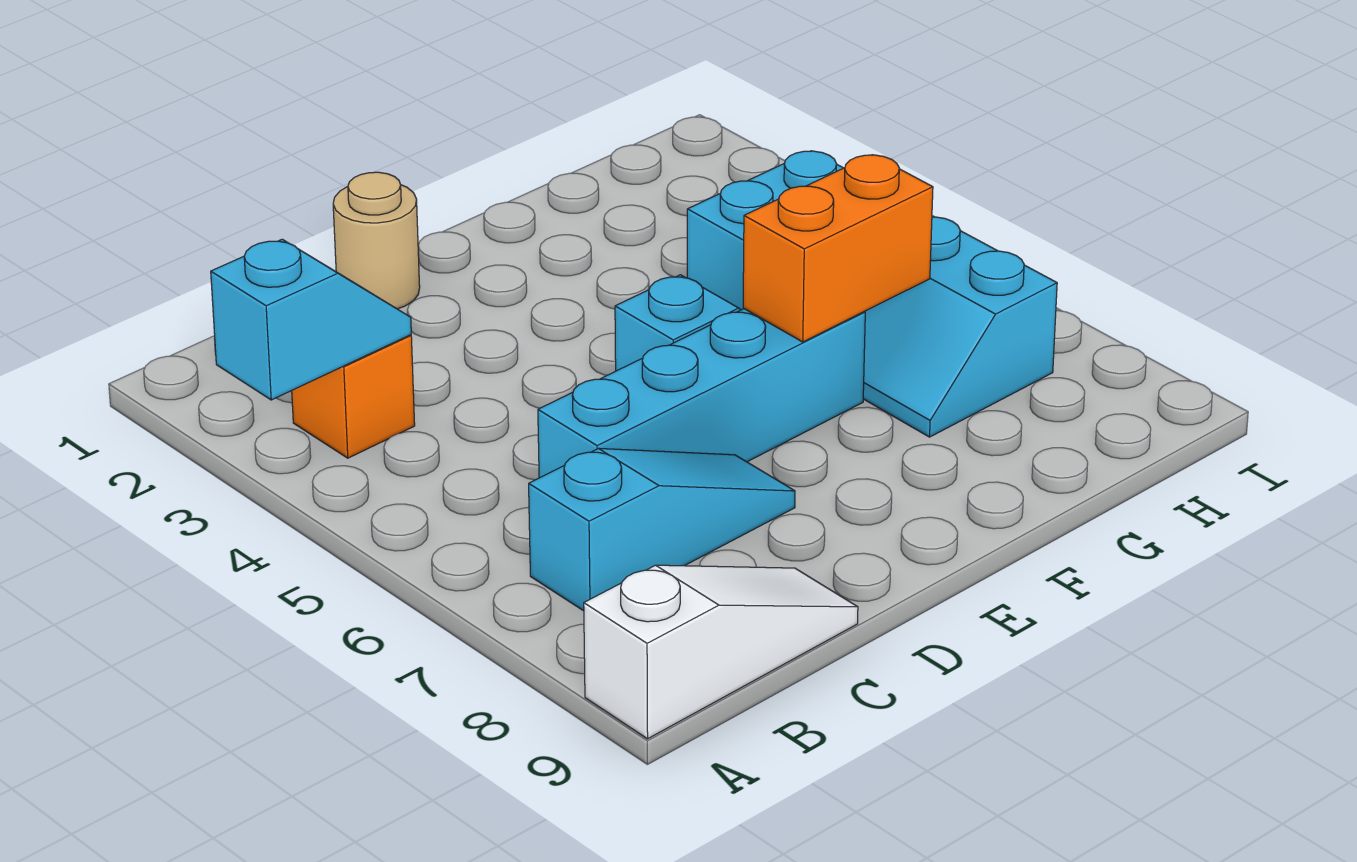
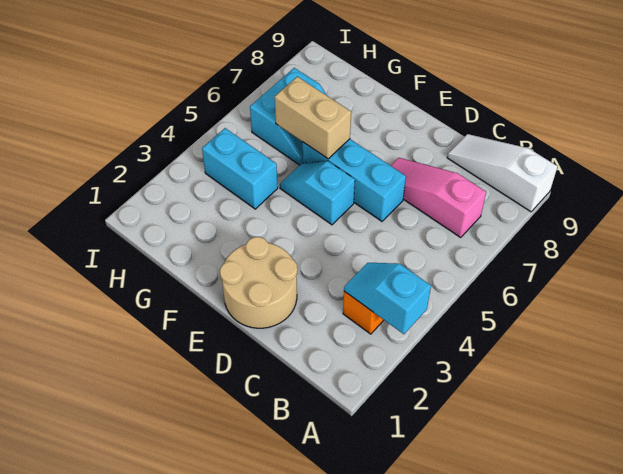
cyan 1x3 slope [529,448,795,611] -> pink 1x3 slope [391,158,486,238]
cyan 1x4 brick [538,309,865,478] -> cyan 1x3 brick [302,139,406,221]
tan 1x1 round brick [333,172,420,309] -> tan 2x2 round brick [220,237,297,328]
orange 1x2 brick [743,155,933,342] -> tan 1x2 brick [275,77,351,159]

